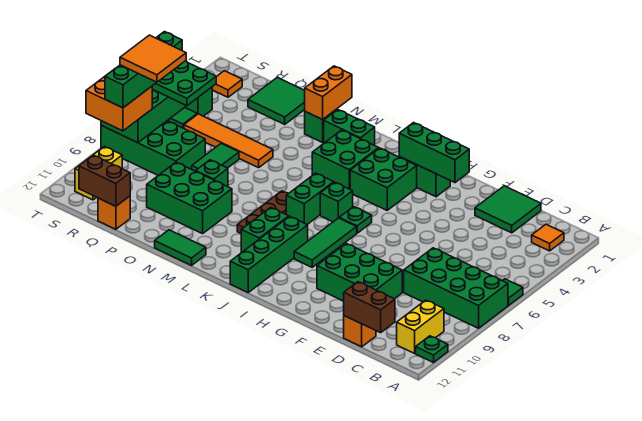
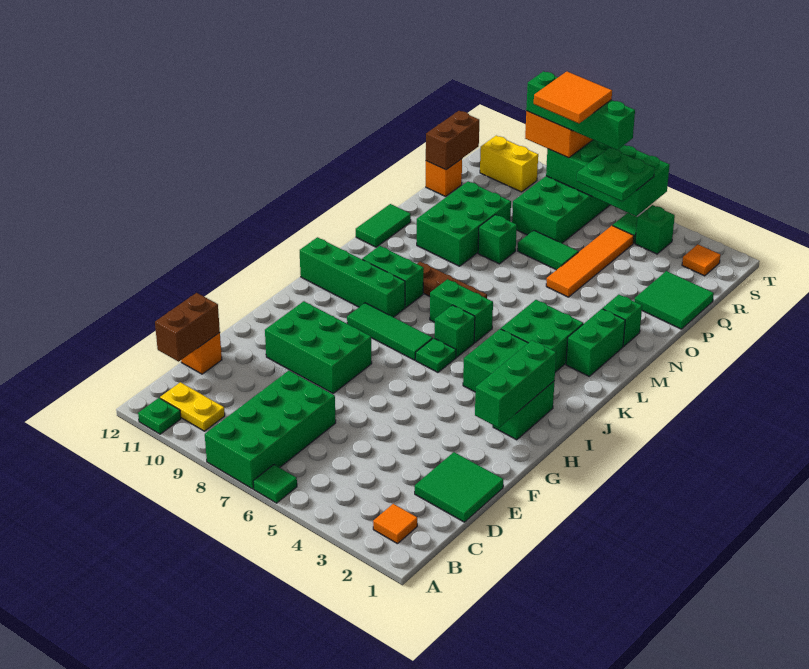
yellow 1x2 brick [397,300,444,353] -> yellow 1x2 plate [160,382,225,431]
green 2x3 brick [317,244,402,301] -> green 2x3 brick turned to [265,301,372,393]
orange 1x2 brick [305,66,352,120] -> none

